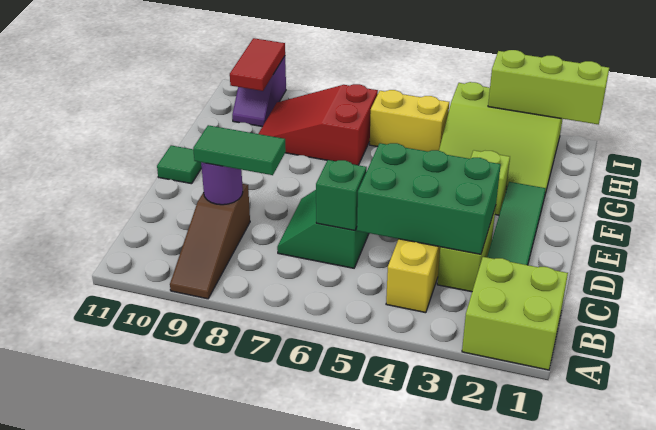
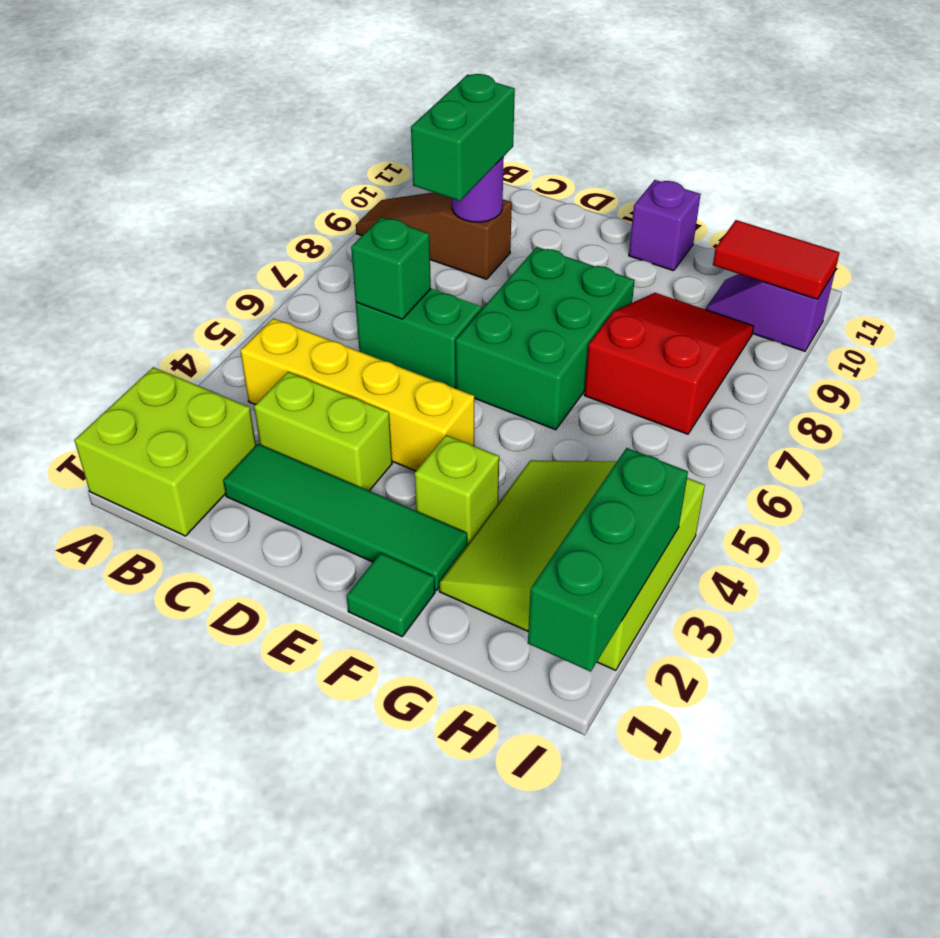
green 2x3 brick [357,143,501,254] -> green 2x3 brick moved to [456,247,635,430]
green 1x2 tile [193,125,286,175] -> green 1x2 brick [411,74,515,201]
green 1x1 tile [157,145,202,184] -> green 1x1 tile moved to [347,553,435,637]
none -> purple 1x1 brick [629,180,701,271]
yellow 1x2 brick [370,90,449,152] -> none
lime 1x3 brick [488,50,609,125] -> green 1x3 brick [528,448,688,672]

